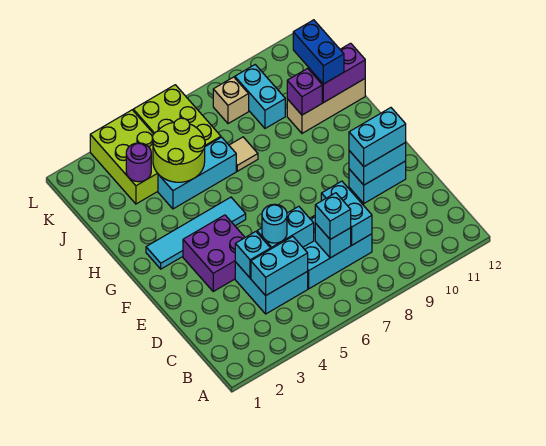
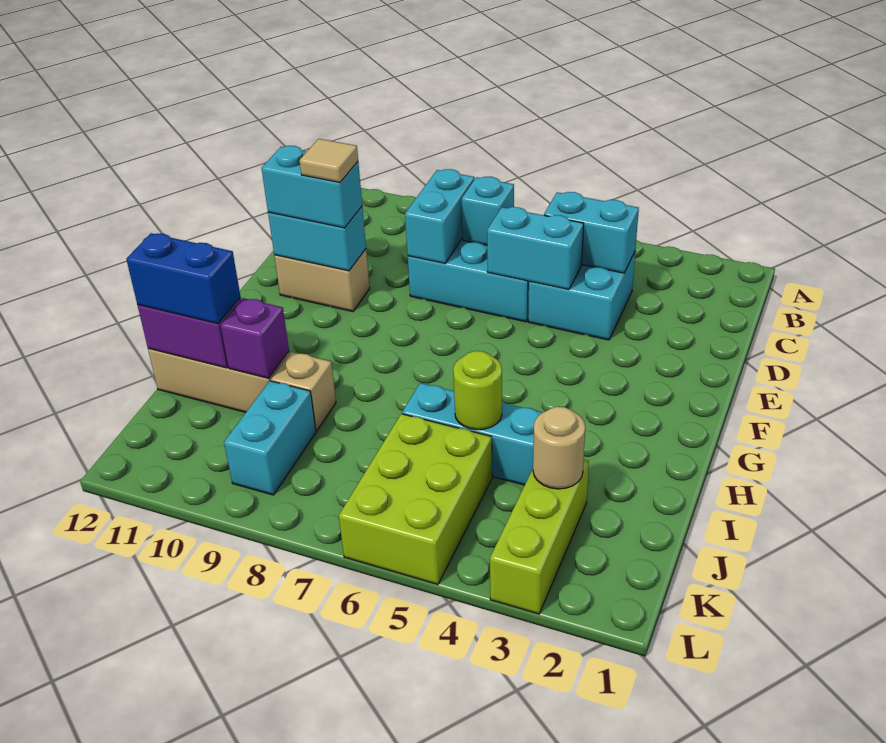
cyan 1x1 brick [315,193,351,239] -> none
cyan 1x1 brick [235,232,271,278] -> none
cyan 1x1 round brick [262,204,287,243] -> none
purple 2x2 brick [183,215,245,291] -> none
cyan 1x2 brick [349,161,406,203] -> tan 1x2 brick [274,249,370,311]
cyan 1x4 tile [146,197,246,269] -> none
lime 2x2 round brick [152,118,205,182] -> lime 1x1 round brick [453,351,502,430]
tan 1x1 tile [229,137,258,171] -> tan 1x1 tile moved to [300,139,358,182]
blue 1x2 brick [293,20,344,84] -> blue 1x2 brick turned to [126,233,241,324]
lime 2x3 brick [90,110,158,204] -> lime 1x3 brick [490,460,589,614]
purple 1x1 round brick [126,143,151,182] -> tan 1x1 round brick [533,407,585,489]
tan 1x1 brick [213,77,249,124] -> tan 1x1 brick moved to [271,352,336,431]

